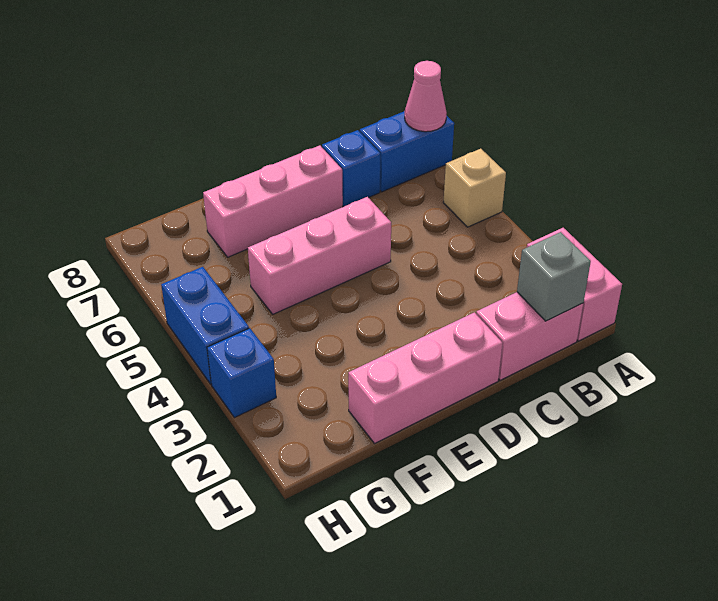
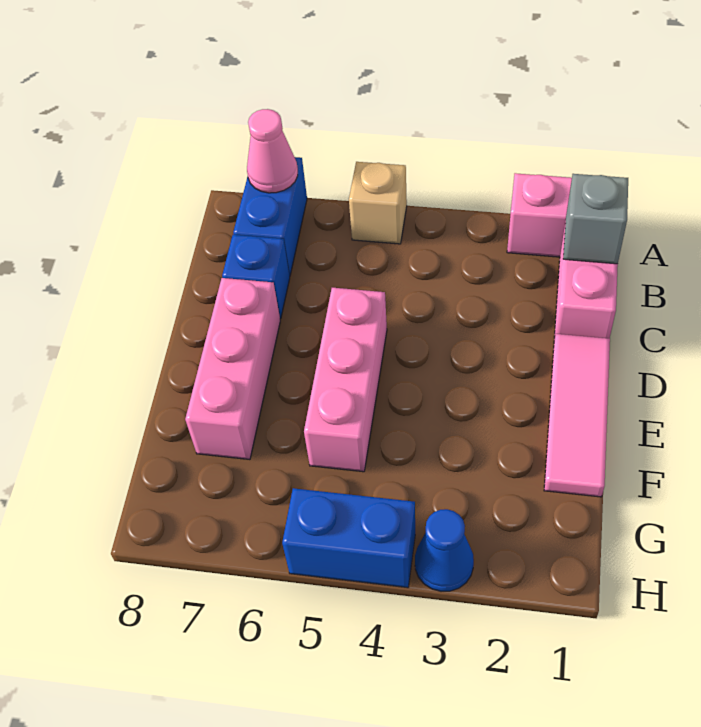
pink 1x3 brick [348,312,503,444] -> pink 1x3 tile [544,334,610,497]
blue 1x1 brick [207,328,276,418] -> blue 1x1 cone [415,509,474,591]

